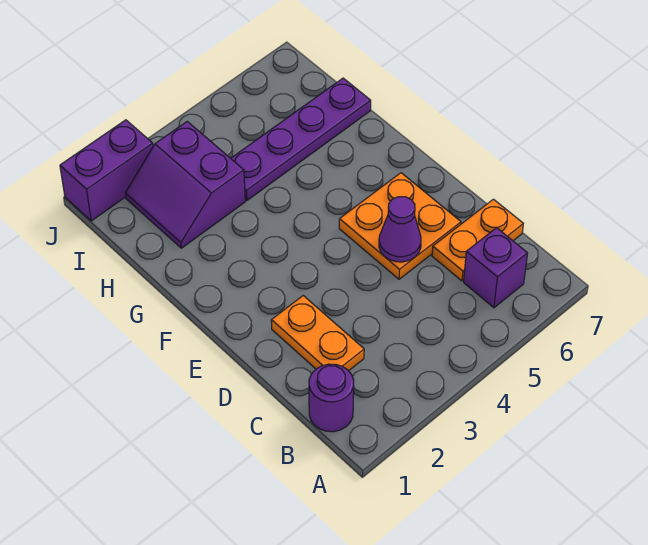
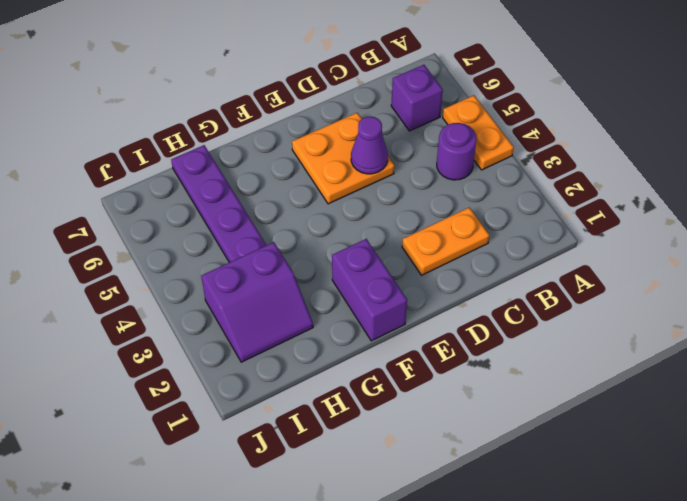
purple 1x1 round brick [309,364,354,432] -> purple 1x1 round brick moved to [437,123,477,180]
orange 1x2 plate [432,199,523,281] -> orange 1x2 plate moved to [443,95,514,170]
purple 1x2 brick [60,120,153,221] -> purple 1x2 brick moved to [332,239,407,341]

